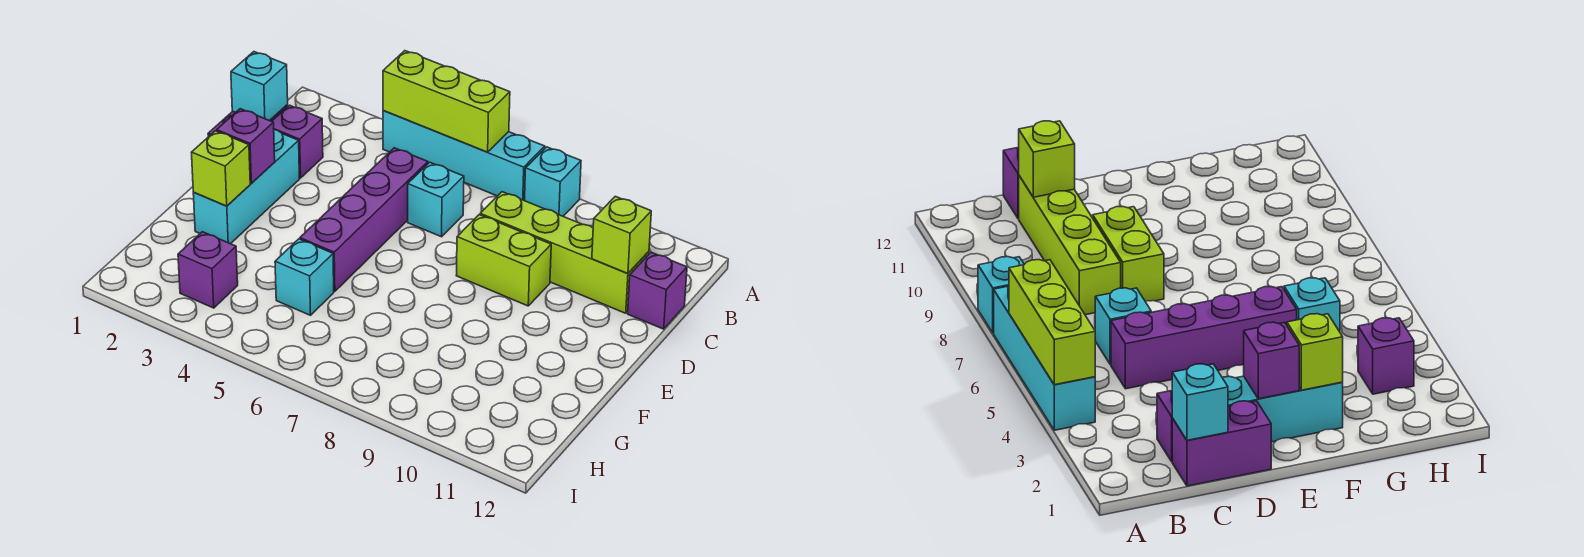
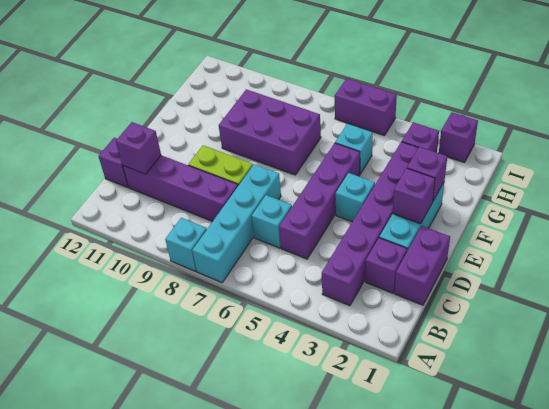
cyan 1x4 brick [383,111,545,201] -> cyan 1x4 brick turned to [192,164,281,283]
lime 1x3 brick [383,51,510,152] -> none
none -> purple 1x6 brick [322,142,418,306]
cyan 1x1 brick [231,52,288,121] -> cyan 1x1 brick moved to [336,173,375,222]
lime 1x4 brick [480,192,649,313] -> purple 1x4 brick [123,155,238,221]
lime 1x1 brick [592,196,651,273] -> purple 1x1 brick [116,122,161,174]
lime 1x1 brick [191,131,250,206] -> purple 1x1 brick [407,147,447,201]
none -> purple 2x3 brick [219,89,321,175]
none -> purple 1x1 brick [439,112,478,162]
none -> purple 1x2 brick [335,79,397,136]

